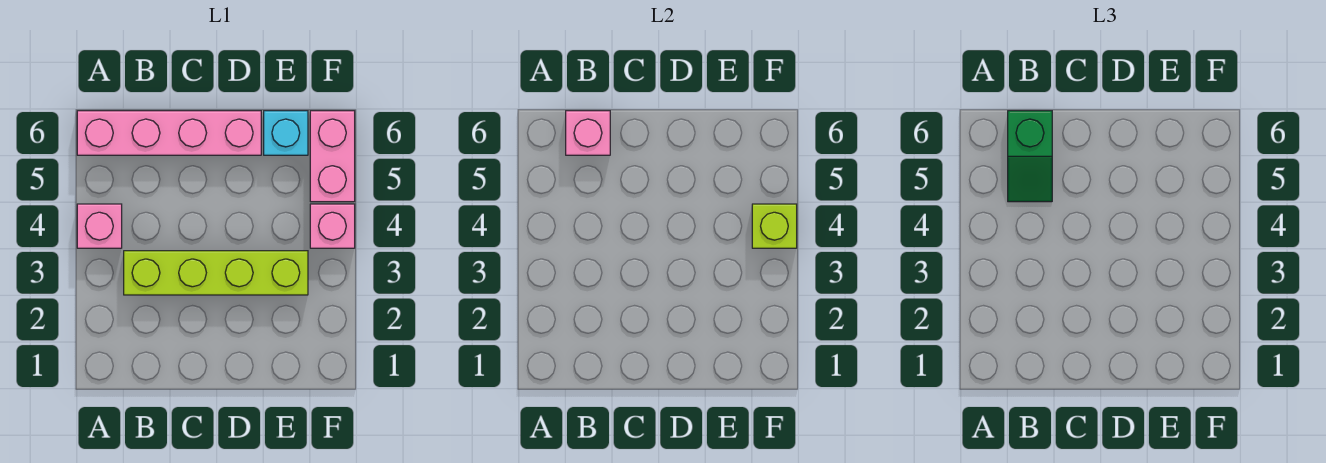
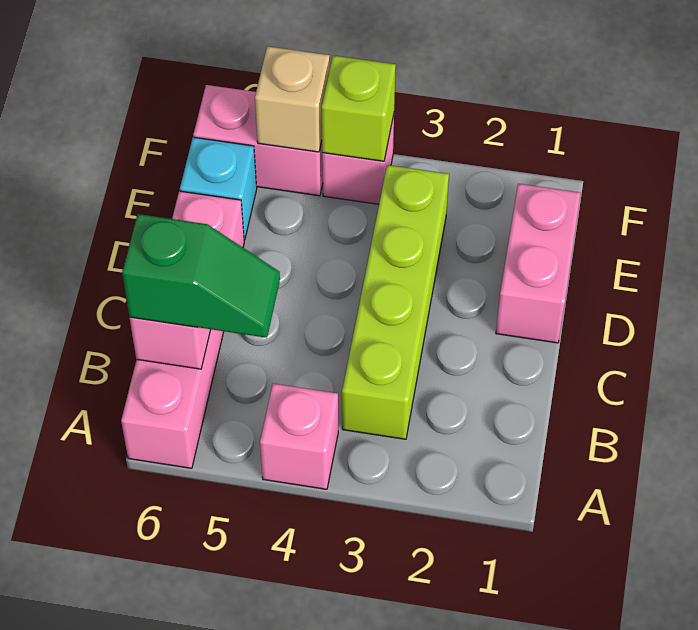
none -> pink 1x2 brick [496,184,581,343]
none -> tan 1x1 brick [255,46,330,152]

